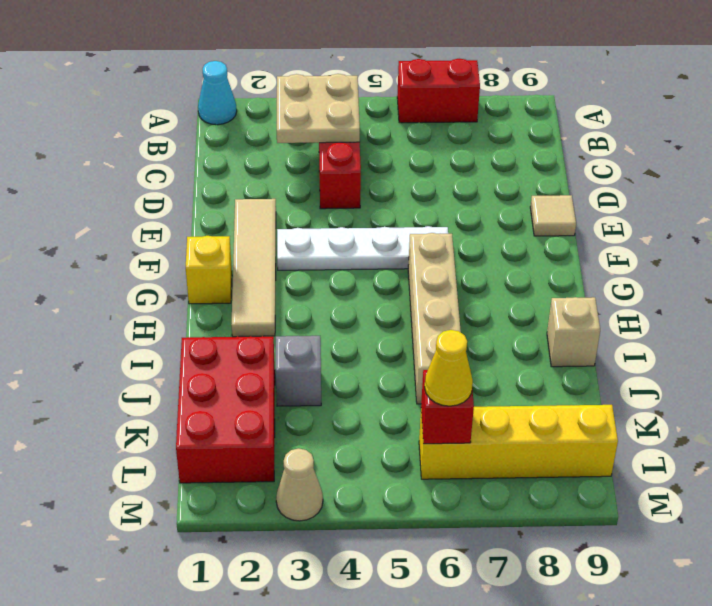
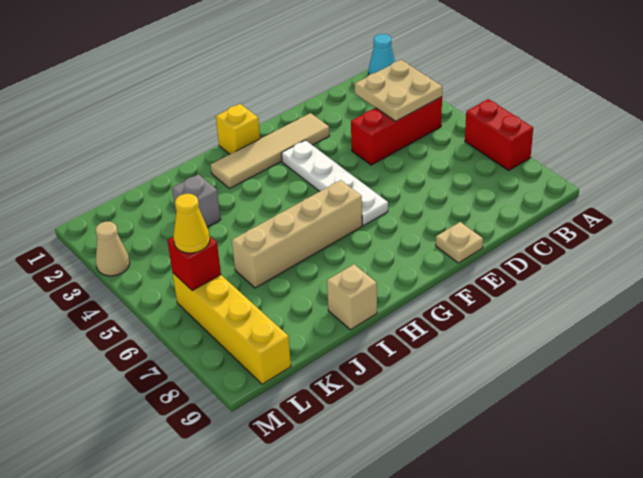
tan 1x1 tile [530,195,576,236] -> tan 1x1 plate [436,222,483,263]
red 2x3 brick [176,336,275,483] -> none

